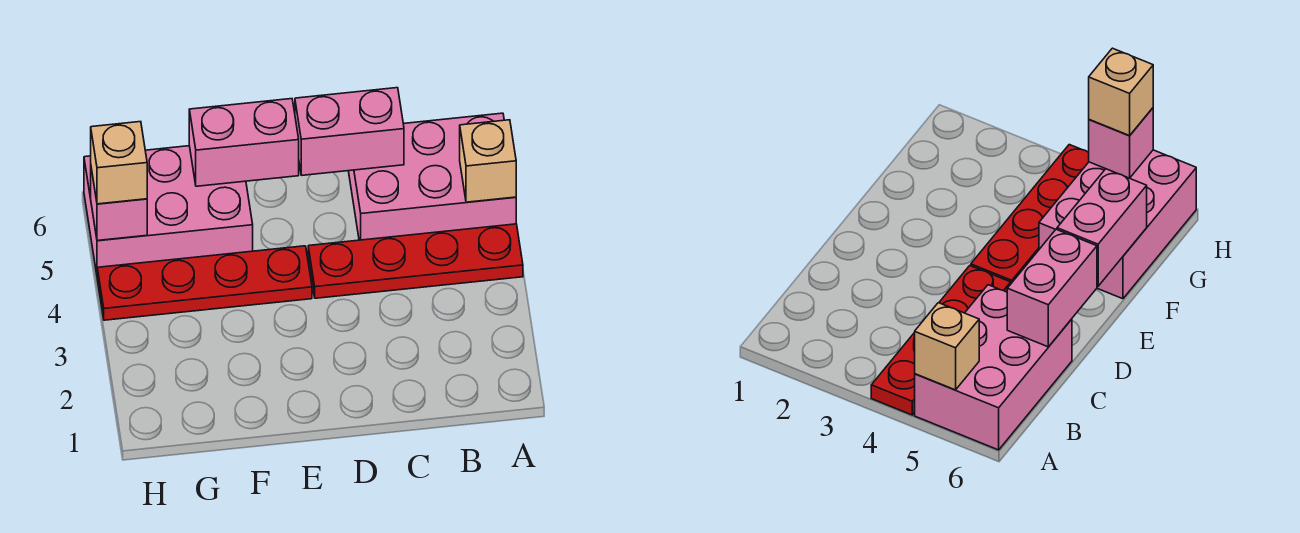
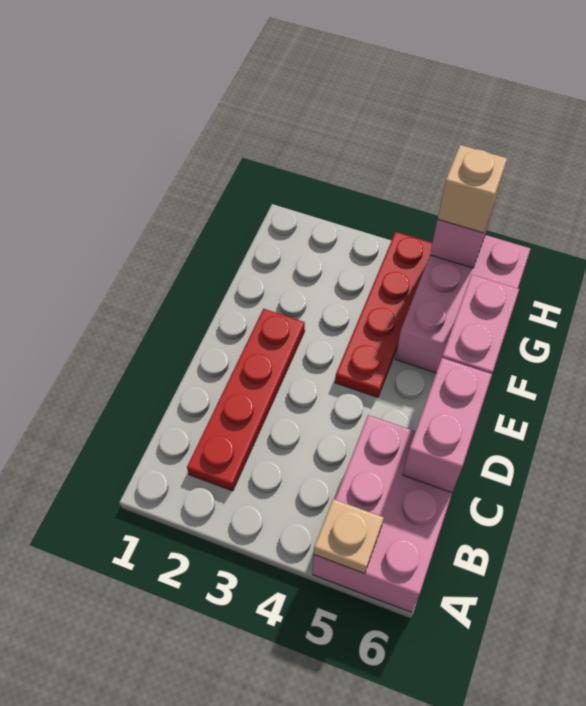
red 1x4 plate [308,224,523,298] -> red 1x4 plate moved to [187,309,305,491]
tan 1x1 brick [460,120,516,202] -> tan 1x1 plate [314,499,384,574]

